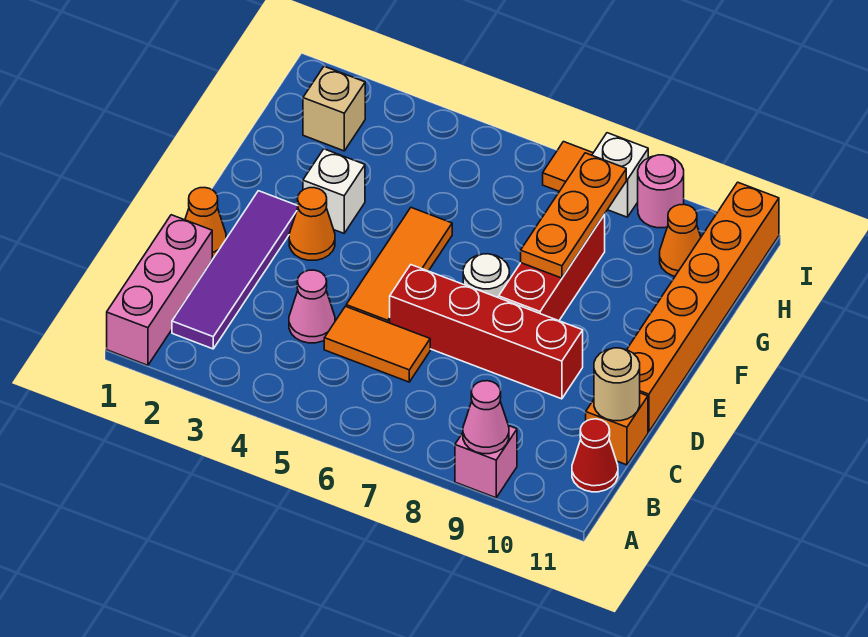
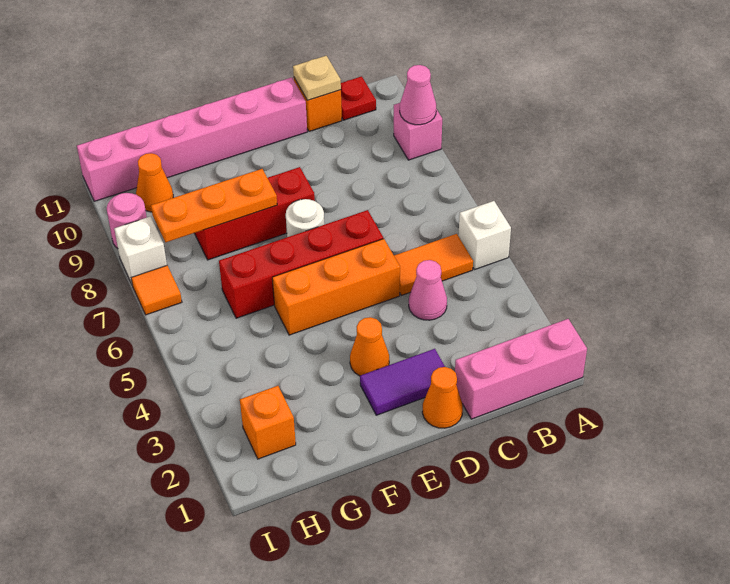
purple 1x4 tile [172,191,298,349] -> purple 1x2 tile [360,349,445,415]
red 1x1 cone [572,419,618,492] -> red 1x1 plate [341,76,376,120]
orange 1x2 tile [324,306,430,382] -> orange 1x2 tile turned to [394,234,473,295]
tan 1x1 round brick [594,348,640,421] -> tan 1x1 plate [293,56,341,100]
orange 1x3 tile [346,208,452,323] -> orange 1x3 brick [272,239,400,335]
red 1x4 brick [390,265,583,399] -> red 1x4 brick turned to [219,210,383,318]
orange 1x6 brick [627,182,779,432] -> pink 1x6 brick [77,77,307,201]
white 1x1 brick [303,149,365,233] -> white 1x1 brick moved to [458,201,511,270]
tan 1x1 brick [303,66,365,151] -> orange 1x1 brick [240,386,296,459]

